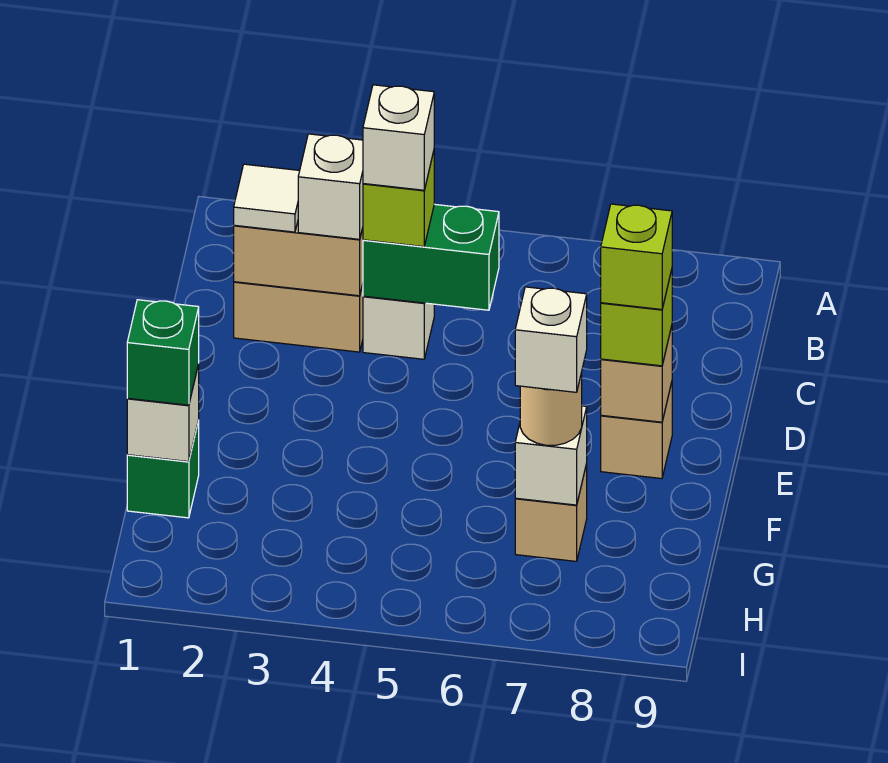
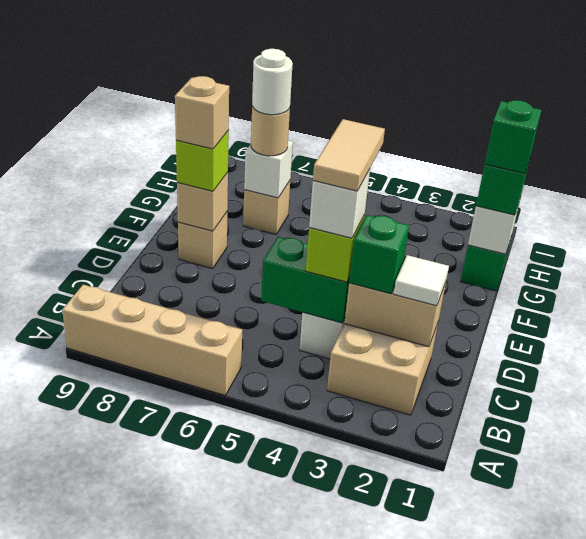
none -> tan 1x4 brick [62,285,242,395]
white 1x1 brick [298,134,363,239] -> green 1x1 brick [349,215,409,294]
none -> tan 1x2 tile [313,119,385,191]
lime 1x1 brick [601,204,672,309] -> tan 1x1 brick [175,76,229,149]
none -> green 1x1 brick [485,100,541,173]
white 1x1 brick [515,287,587,392] -> white 1x1 round brick [252,49,293,115]

